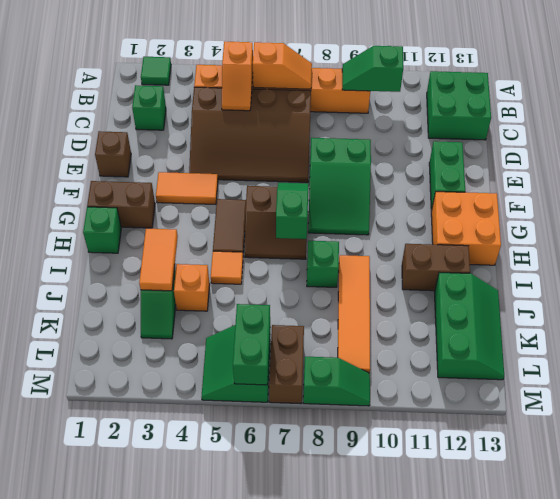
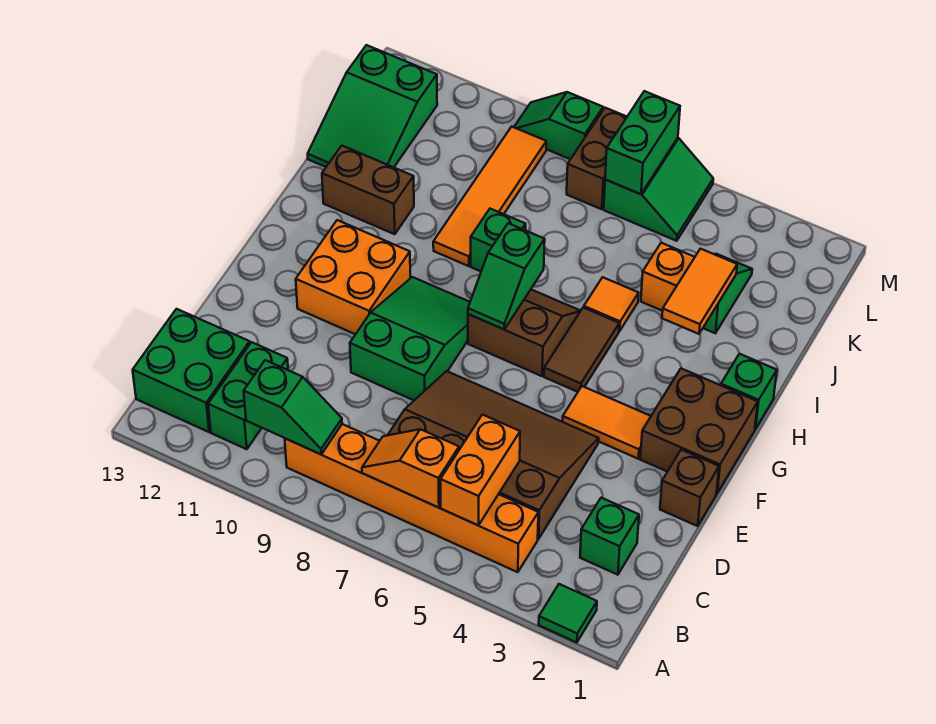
orange 1x2 slope [222,41,253,111] -> orange 1x2 brick [440,415,520,525]
green 1x2 brick [429,141,465,211] -> green 1x2 brick moved to [208,342,288,449]
brown 1x2 brick [87,181,155,228] -> brown 2x2 brick [640,369,758,493]
orange 2x2 brick [431,192,501,265] -> orange 2x2 brick moved to [296,220,410,334]
green 2x3 slope [434,272,504,380] -> green 2x3 slope turned to [308,45,437,167]

